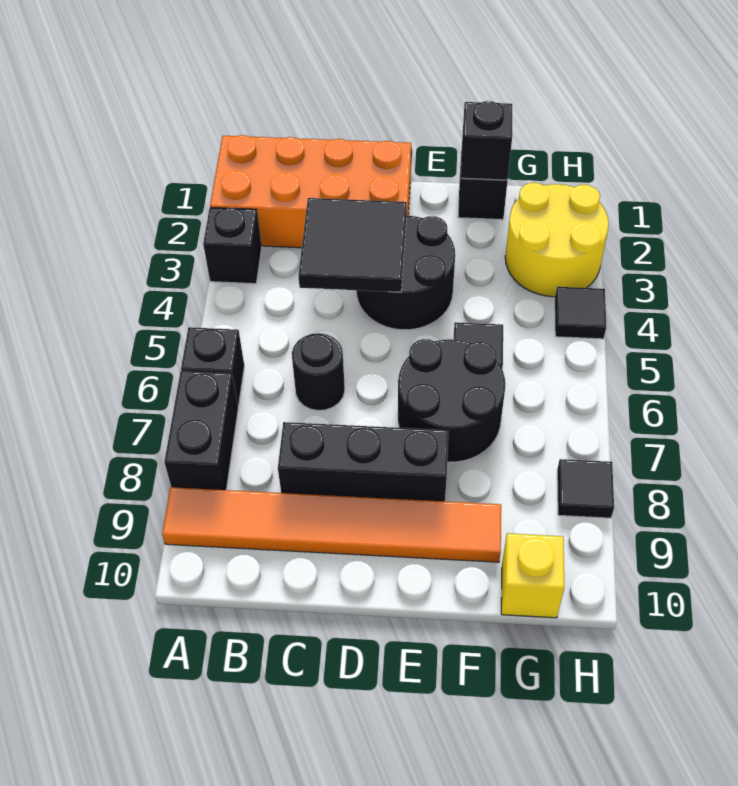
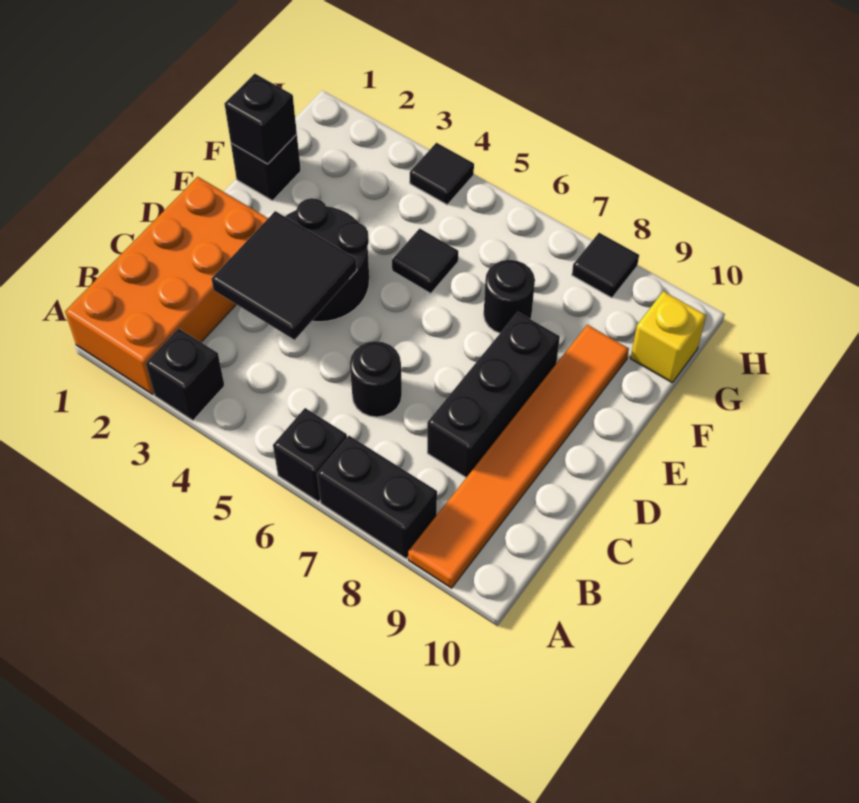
black 2x2 round brick [398,339,505,462] -> black 1x1 round brick [484,260,535,333]
yellow 2x2 round brick [505,183,609,297] -> none

